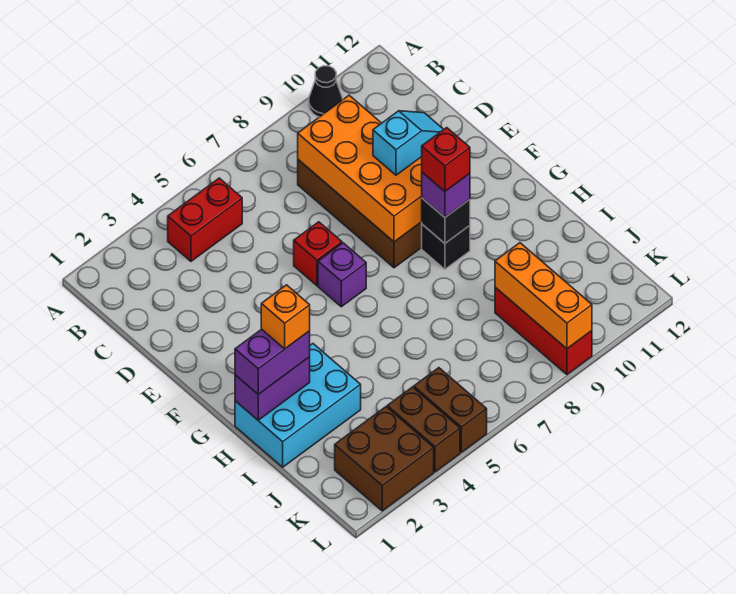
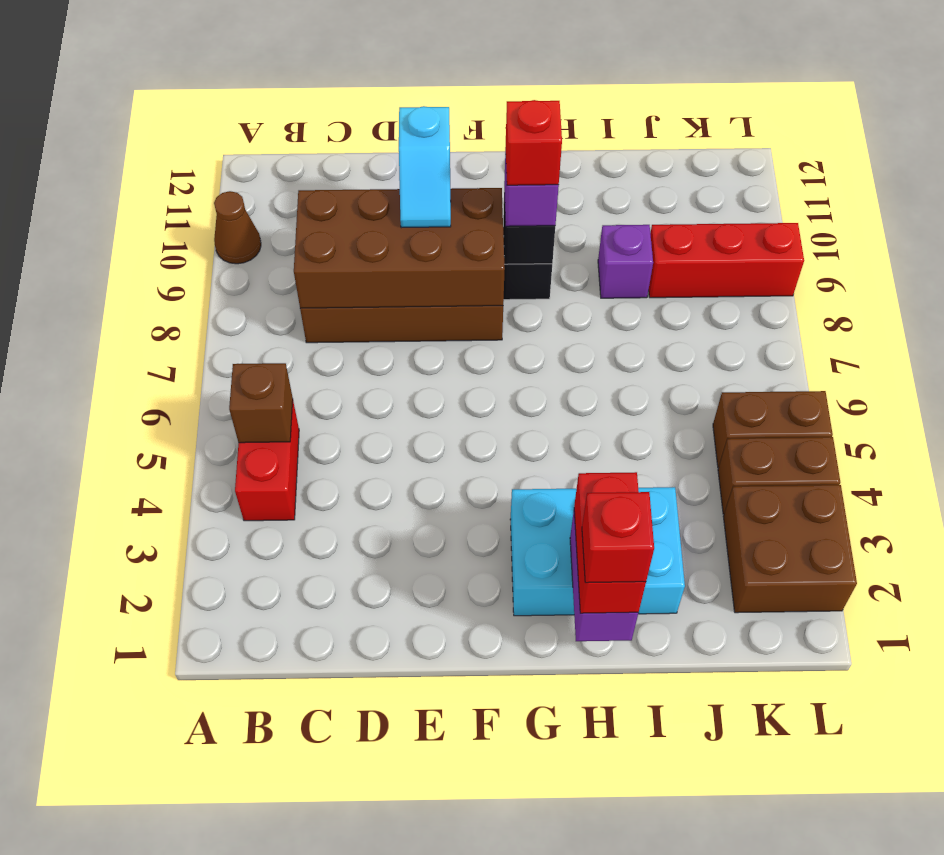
black 1x1 cone [309,66,343,117] -> brown 1x1 cone [214,191,261,264]
none -> brown 1x1 brick [229,363,293,443]
orange 2x4 brick [298,95,422,242] -> brown 2x4 brick [294,188,505,308]
red 1x1 brick [294,222,342,286] -> red 1x1 brick moved to [582,492,654,583]
cyan 1x2 slope [373,111,444,175] -> cyan 1x2 slope turned to [399,106,451,228]
purple 1x1 brick [318,243,366,307] -> purple 1x1 brick moved to [598,225,653,298]
cyan 2x3 brick [235,344,361,467] -> cyan 2x3 brick turned to [510,487,685,616]
purple 1x2 brick [235,329,310,394] -> red 1x2 brick [574,472,646,613]
orange 1x1 brick [261,285,310,349] -> none
orange 1x3 brick [495,243,592,349] -> none

